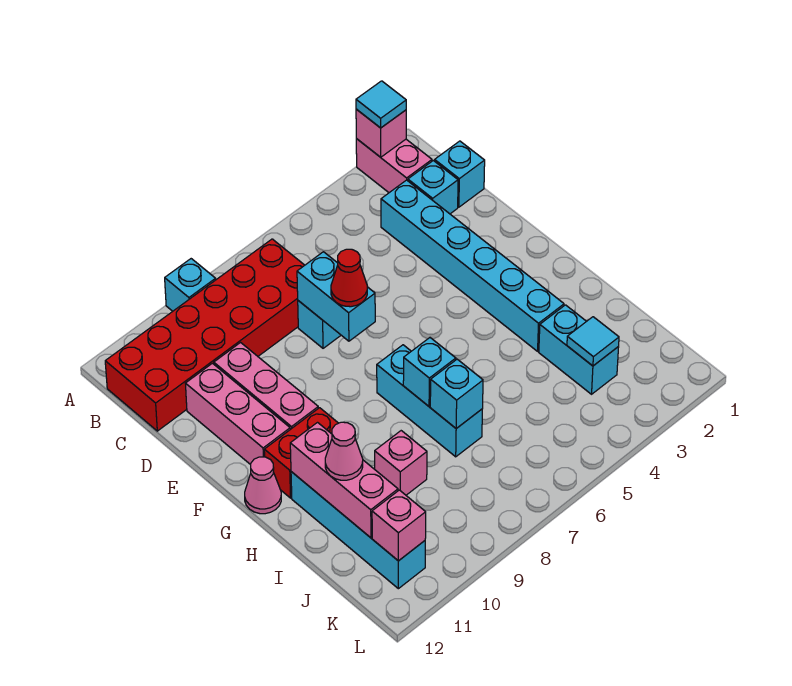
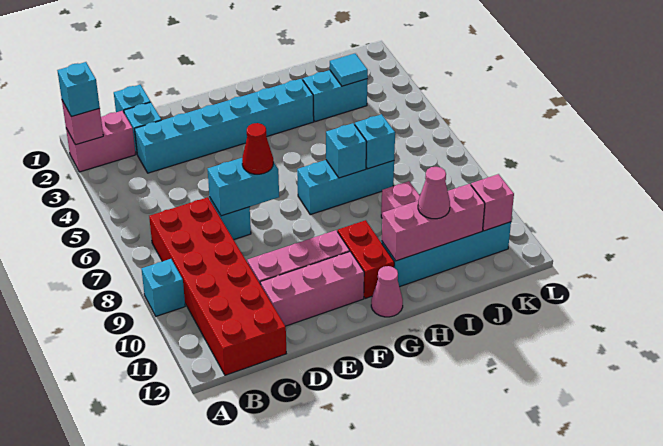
cyan 1x1 tile [356,81,406,128] -> cyan 1x1 brick [57,62,100,117]

